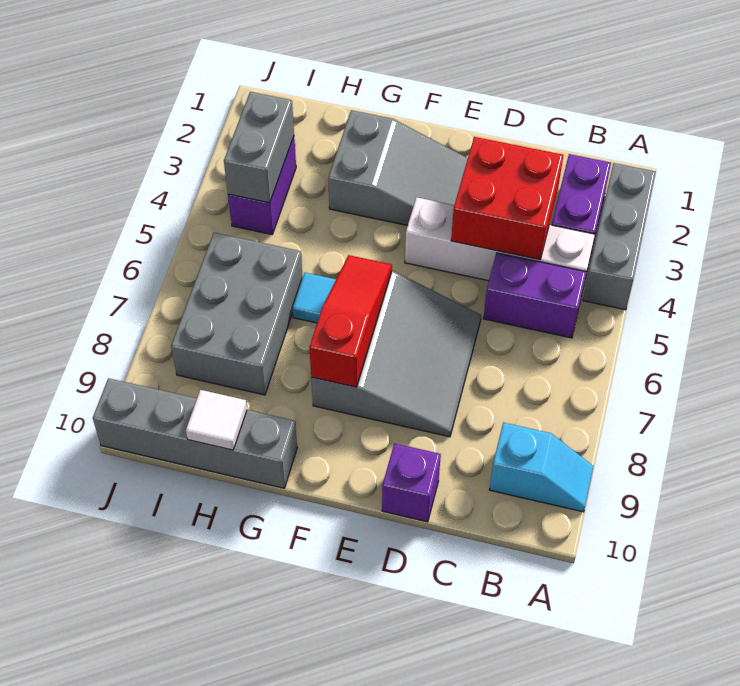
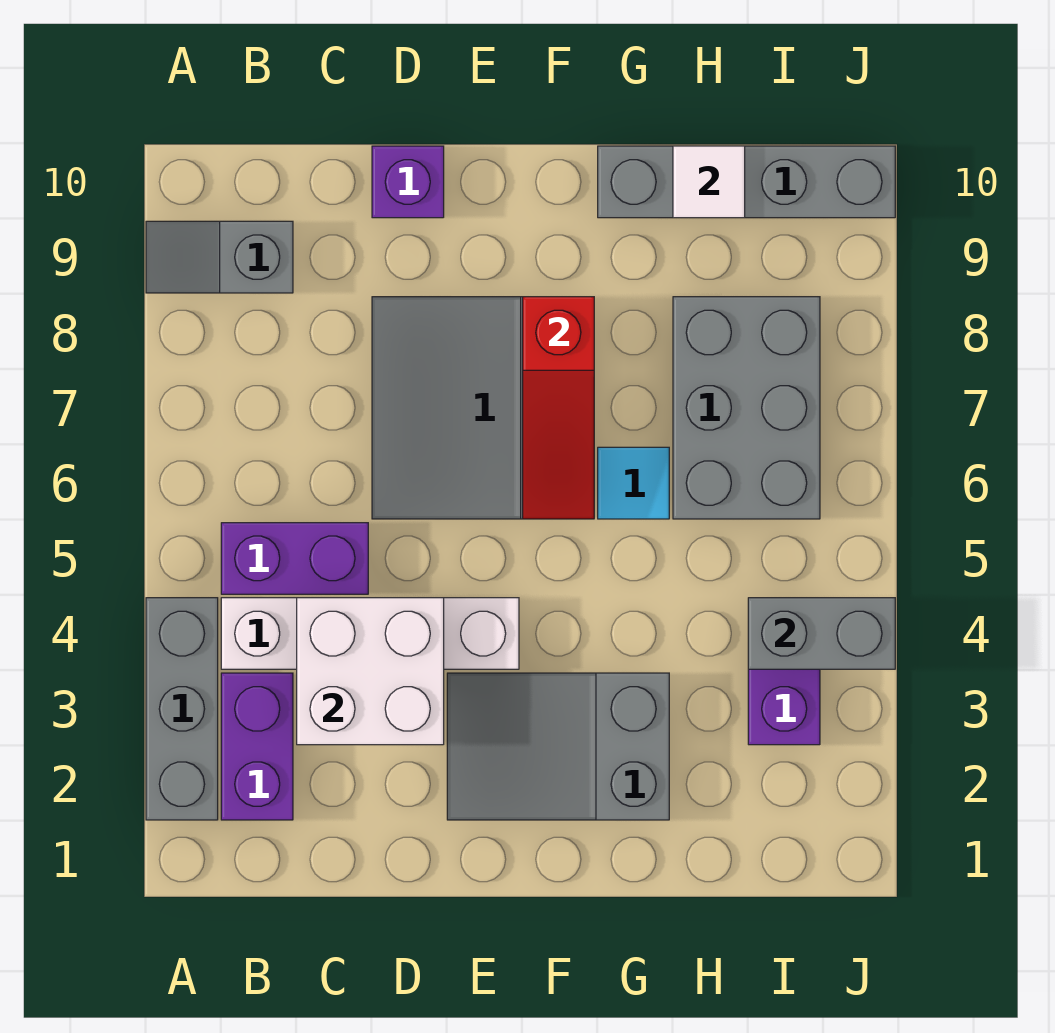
cyan 1x2 slope [489,423,593,512] -> grey 1x2 slope [146,221,293,293]
red 2x2 brick [451,137,563,260] -> white 2x2 brick [297,598,444,745]
grey 1x2 brick [224,92,294,203] -> grey 1x2 brick turned to [748,598,895,669]

